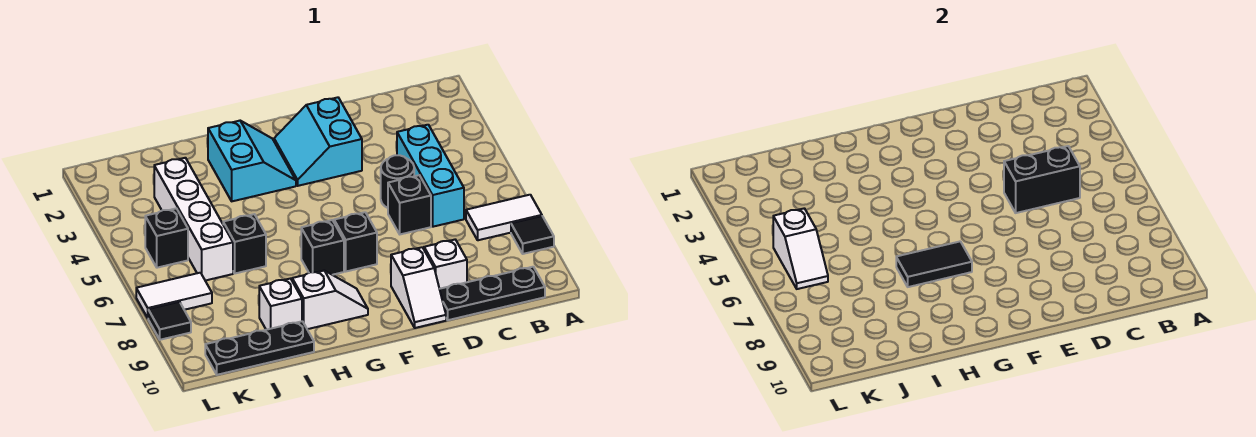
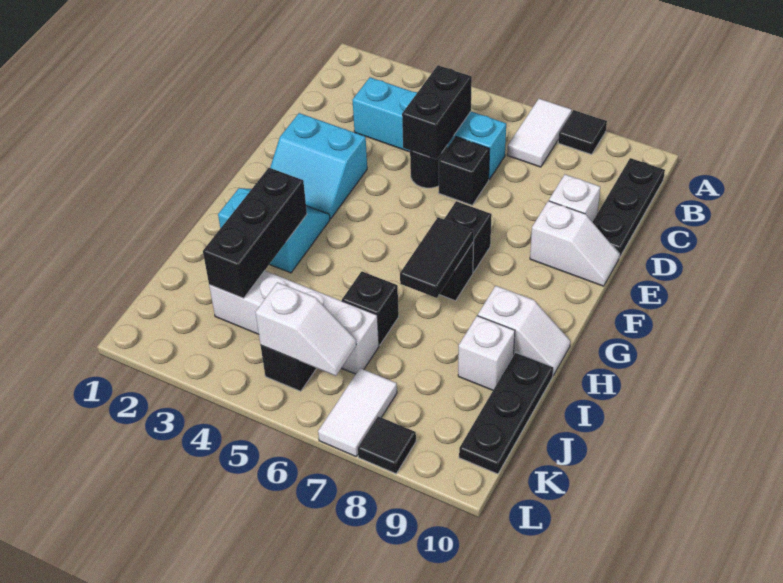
cyan 1x3 brick [397,125,464,227] -> cyan 1x4 brick [353,77,506,179]
white 1x2 slope [292,271,368,329] -> white 1x2 slope turned to [477,286,570,375]
none -> black 1x3 brick [203,168,307,298]

